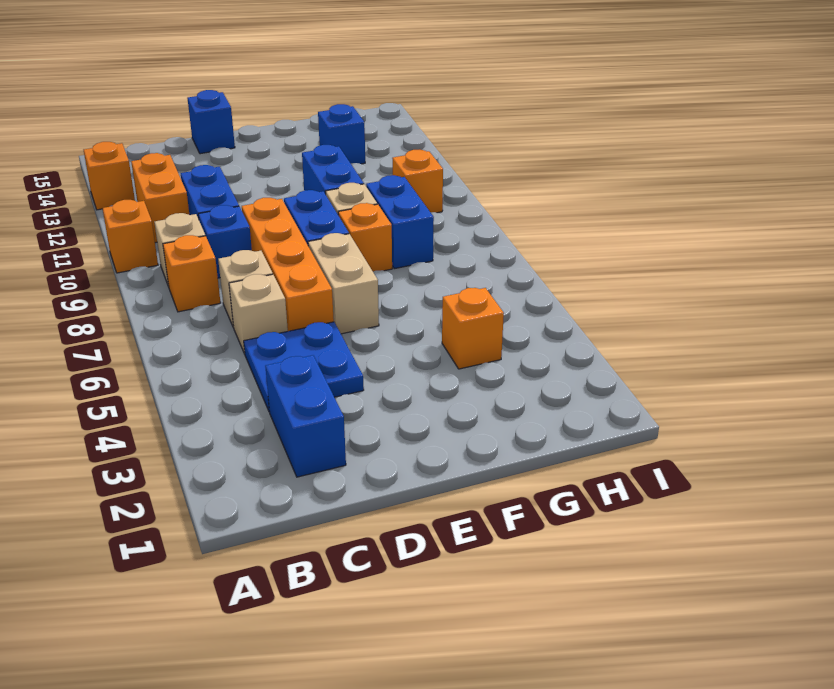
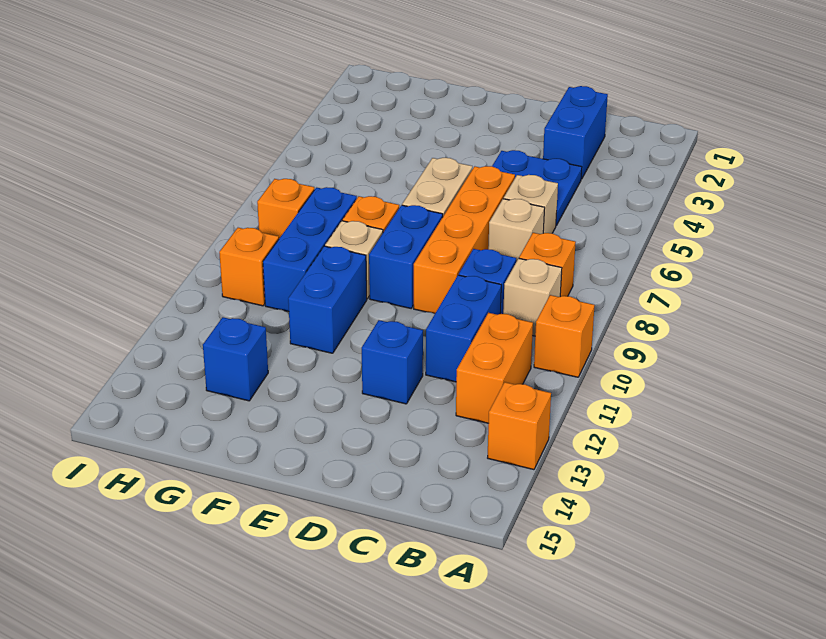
blue 1x1 brick [187,90,235,154] -> blue 1x1 brick moved to [362,320,423,404]
orange 1x1 brick [442,288,504,369] -> orange 1x1 brick moved to [257,179,314,238]
blue 1x2 brick [366,175,434,269] -> blue 1x3 brick [263,187,357,312]

